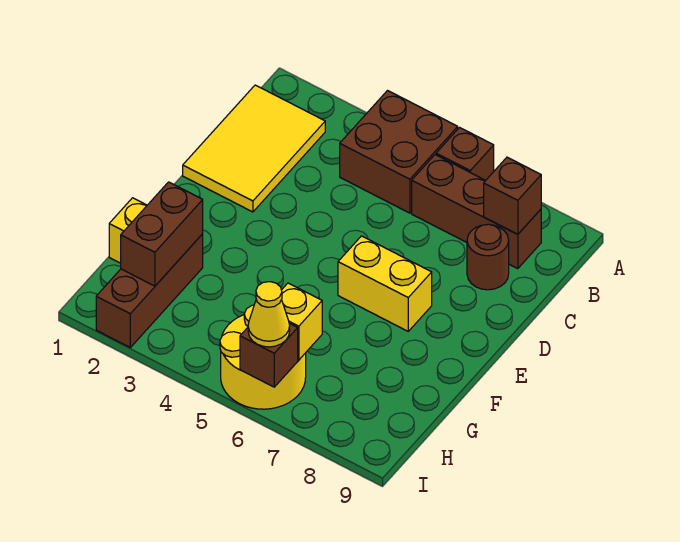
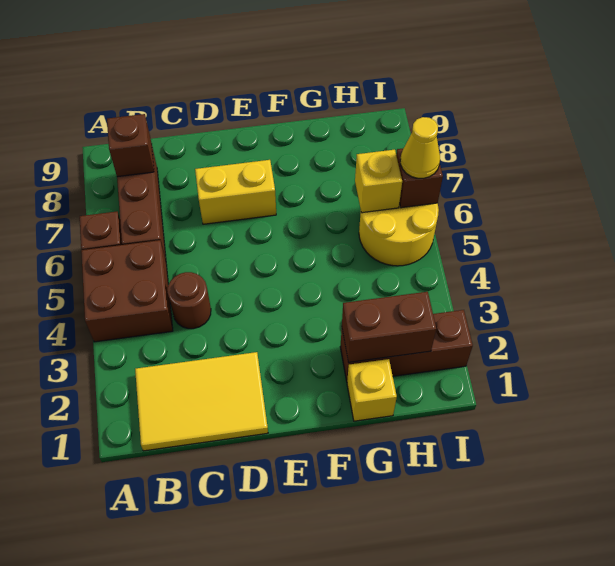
brown 1x1 round brick [467,224,509,290] -> brown 1x1 round brick moved to [167,272,211,329]
yellow 1x2 brick [338,236,432,331] -> yellow 1x2 brick turned to [195,160,276,224]

